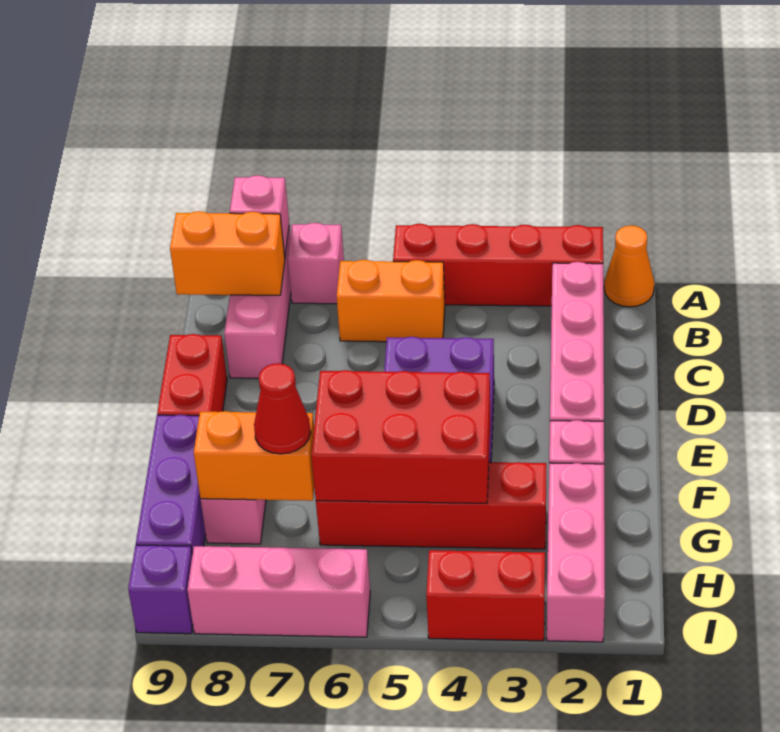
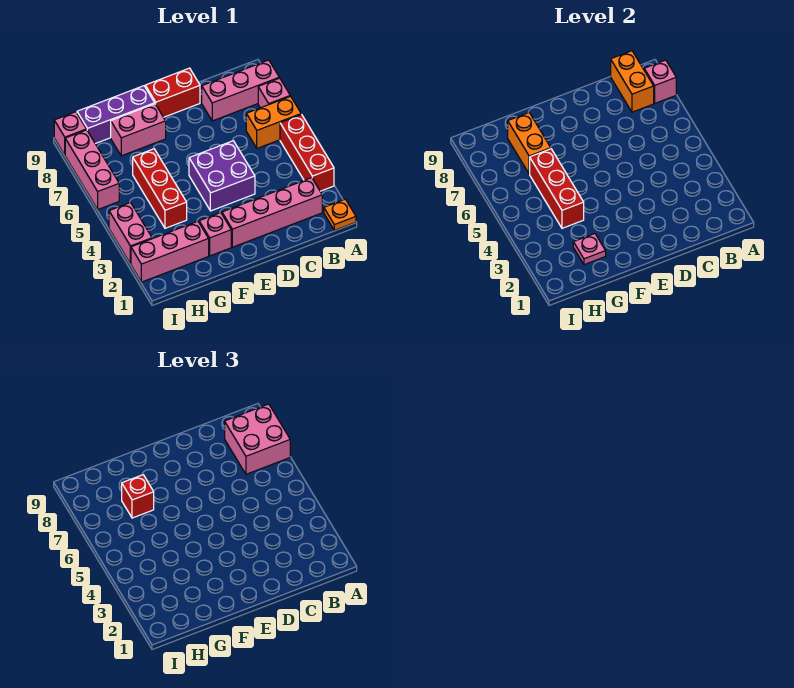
orange 1x1 cone [604,226,654,307] -> orange 1x1 plate [324,199,356,230]
red 1x4 brick [393,224,603,306] -> red 1x3 brick [280,114,334,191]
none -> pink 2x2 brick [225,404,290,474]
orange 1x2 brick [337,260,445,342] -> orange 1x2 brick turned to [246,96,301,148]
red 2x3 brick [311,370,490,503] -> red 1x3 brick [530,149,584,228]
none -> pink 1x1 plate [573,234,606,265]
red 1x4 brick [316,462,546,549] -> red 1x3 brick [133,149,187,228]
red 1x1 cone [254,363,311,454] -> red 1x1 brick [122,475,154,518]
red 1x2 brick [426,550,545,641] -> pink 1x2 brick [109,203,152,264]
purple 1x1 brick [128,545,193,634] -> pink 1x1 brick [54,112,86,155]

